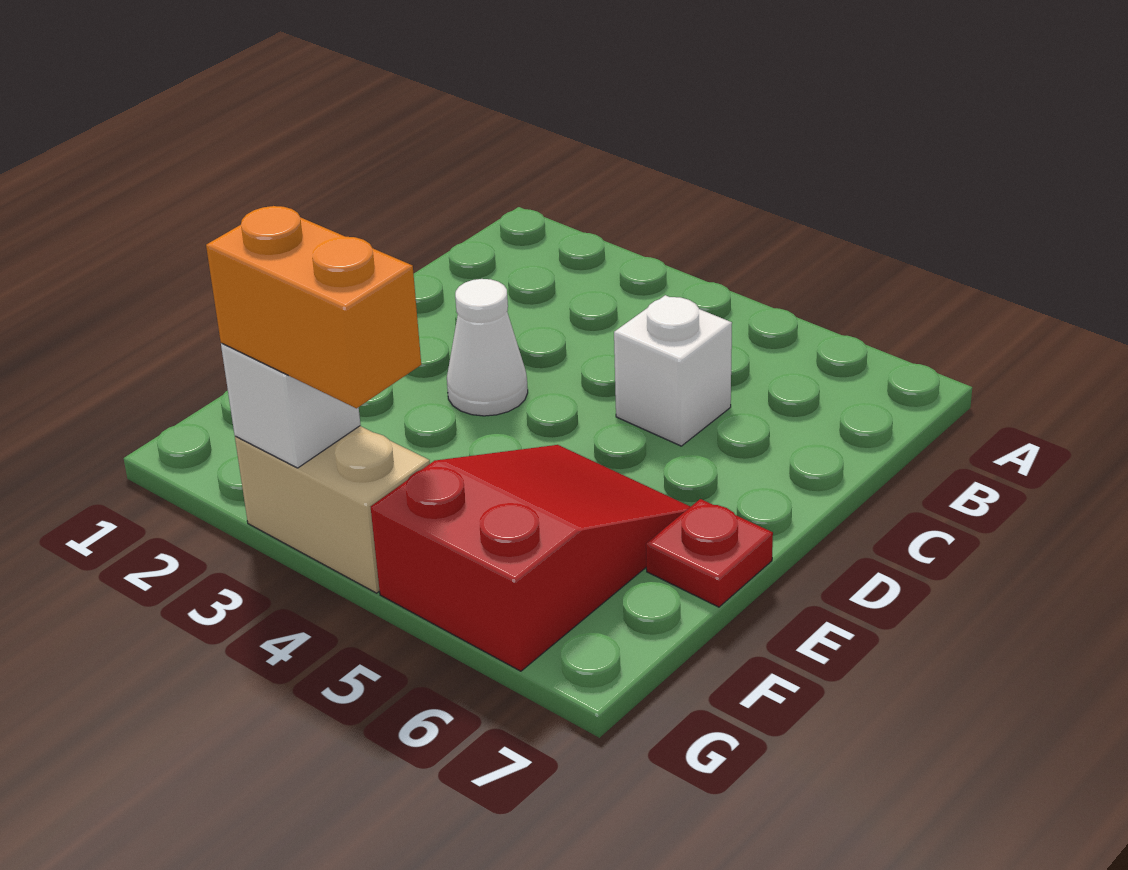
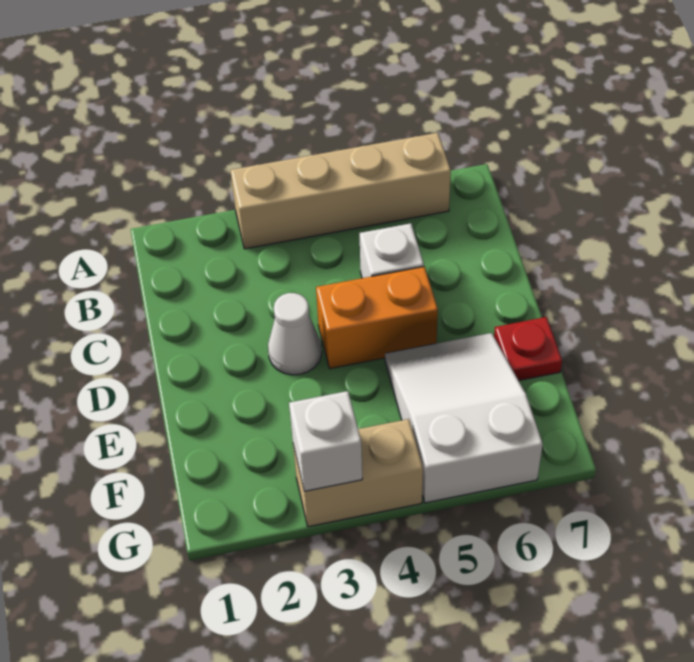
none -> tan 1x4 brick [230,133,451,249]
red 2x3 slope [371,445,691,671] -> white 2x3 slope [385,333,543,503]
orange 1x2 brick [206,206,421,408] -> orange 1x2 brick moved to [316,267,438,369]

